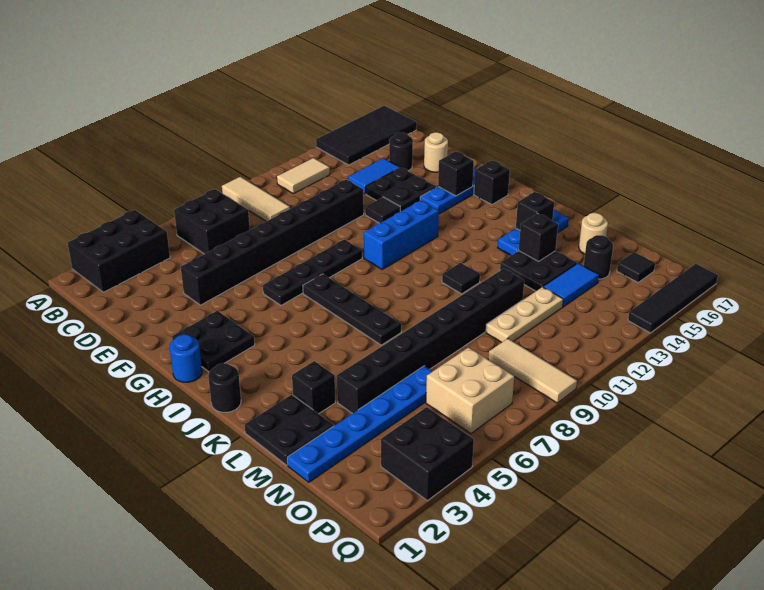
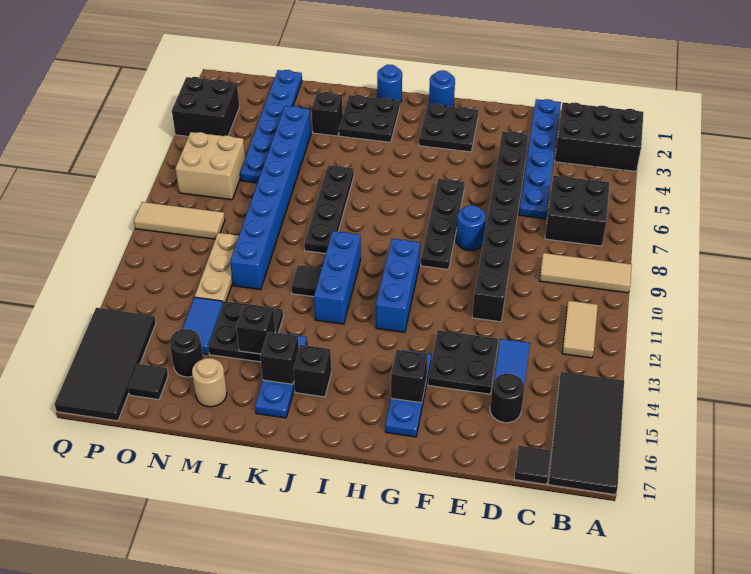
black 2x3 brick [68,210,170,292] -> black 2x3 brick turned to [555,103,643,171]
none -> blue 1x6 plate [519,99,561,219]
tan 1x1 round brick [424,132,448,172] -> none
none -> blue 1x1 round brick [456,205,486,250]
black 1x1 tile [365,197,400,223] -> black 1x1 tile moved to [514,446,551,484]
black 1x4 plate [303,274,401,345] -> black 1x4 plate turned to [304,165,354,254]
black 1x1 brick [474,160,510,205] -> black 1x1 brick moved to [293,345,331,397]
black 1x1 round brick [208,363,241,412] -> blue 1x1 round brick [377,65,402,102]
none -> blue 1x3 brick [314,231,361,324]
black 2x2 plate [245,395,334,465] -> black 2x2 plate moved to [339,95,400,142]
black 1x8 brick [337,269,524,414] -> blue 1x8 brick [230,106,311,290]
black 1x4 tile [628,264,718,333] -> black 2x4 tile [55,308,156,421]

